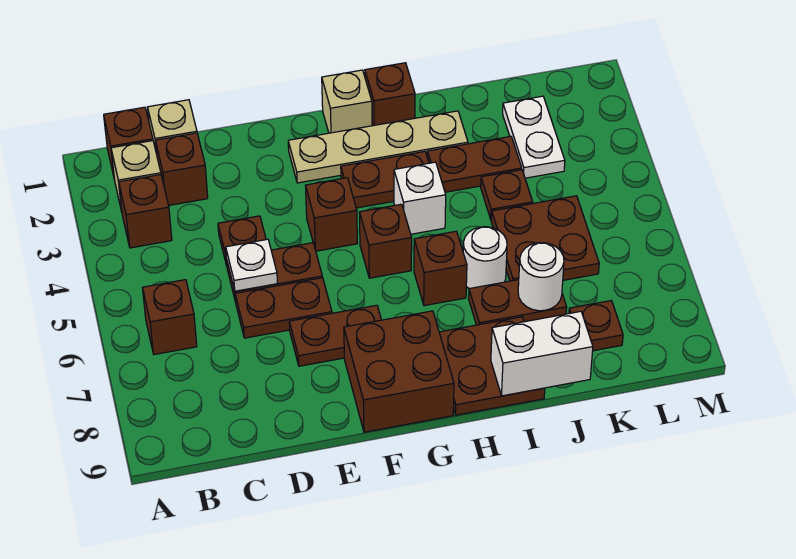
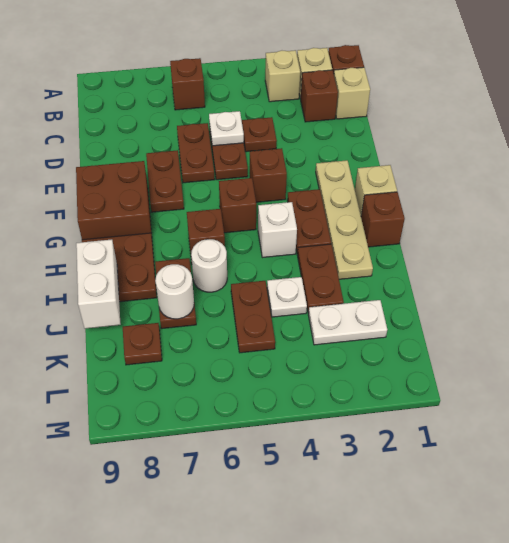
brown 1x1 brick [119,175,172,248] -> tan 1x1 brick [265,50,300,102]
brown 1x1 plate [481,170,533,219] -> white 1x1 plate [267,277,307,317]
brown 2x2 plate [491,196,599,281] -> brown 1x2 plate [231,281,275,353]

